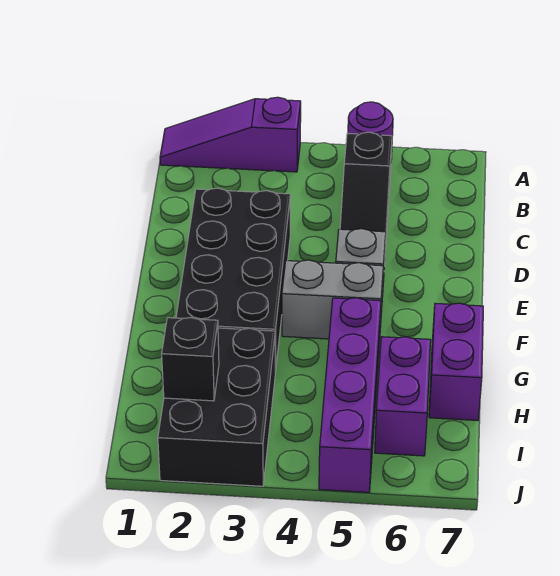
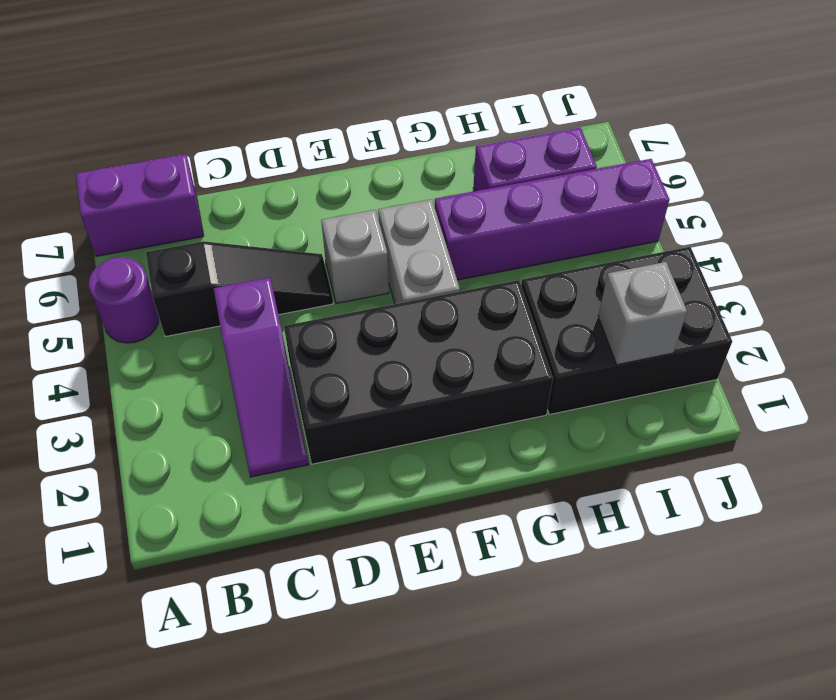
purple 1x3 slope [160,97,301,172] -> purple 1x3 slope moved to [214,278,308,477]
purple 1x2 brick [429,303,483,420] -> purple 1x2 brick moved to [76,154,204,256]
black 1x1 brick [162,318,219,401] -> grey 1x1 brick [598,262,687,365]

